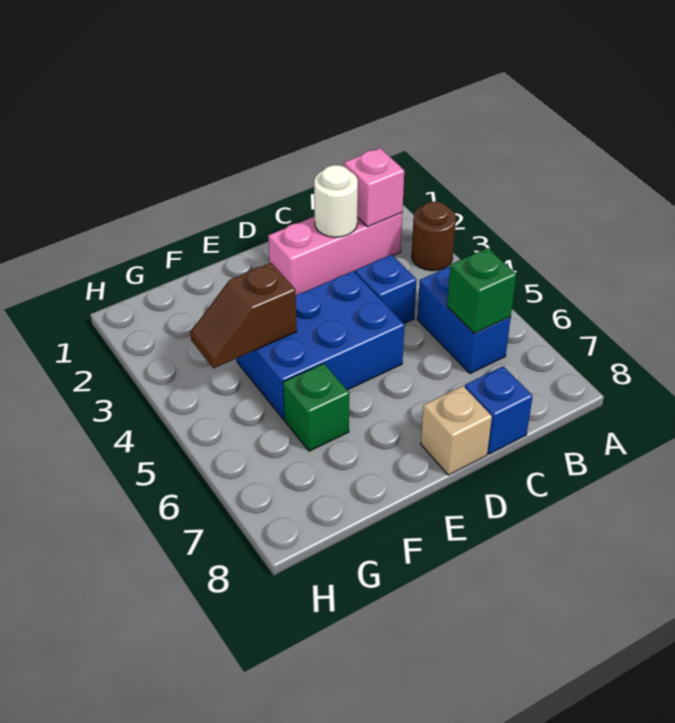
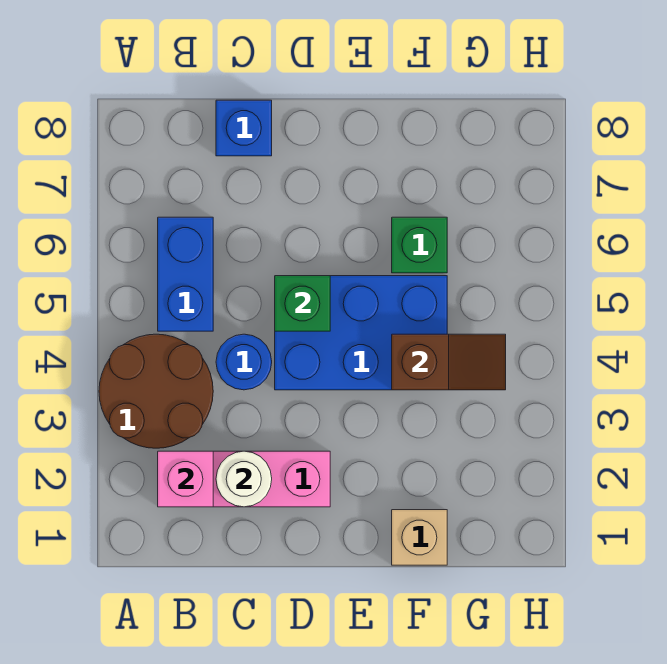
brown 1x1 round brick [412,201,456,271] -> brown 2x2 round brick [99,334,213,448]
green 1x1 brick [447,248,516,334] -> green 1x1 brick moved to [275,276,330,331]
blue 1x1 brick [355,255,417,323] -> blue 1x1 round brick [216,334,272,390]
tan 1x1 brick [421,386,492,475] -> tan 1x1 brick moved to [392,510,447,565]

